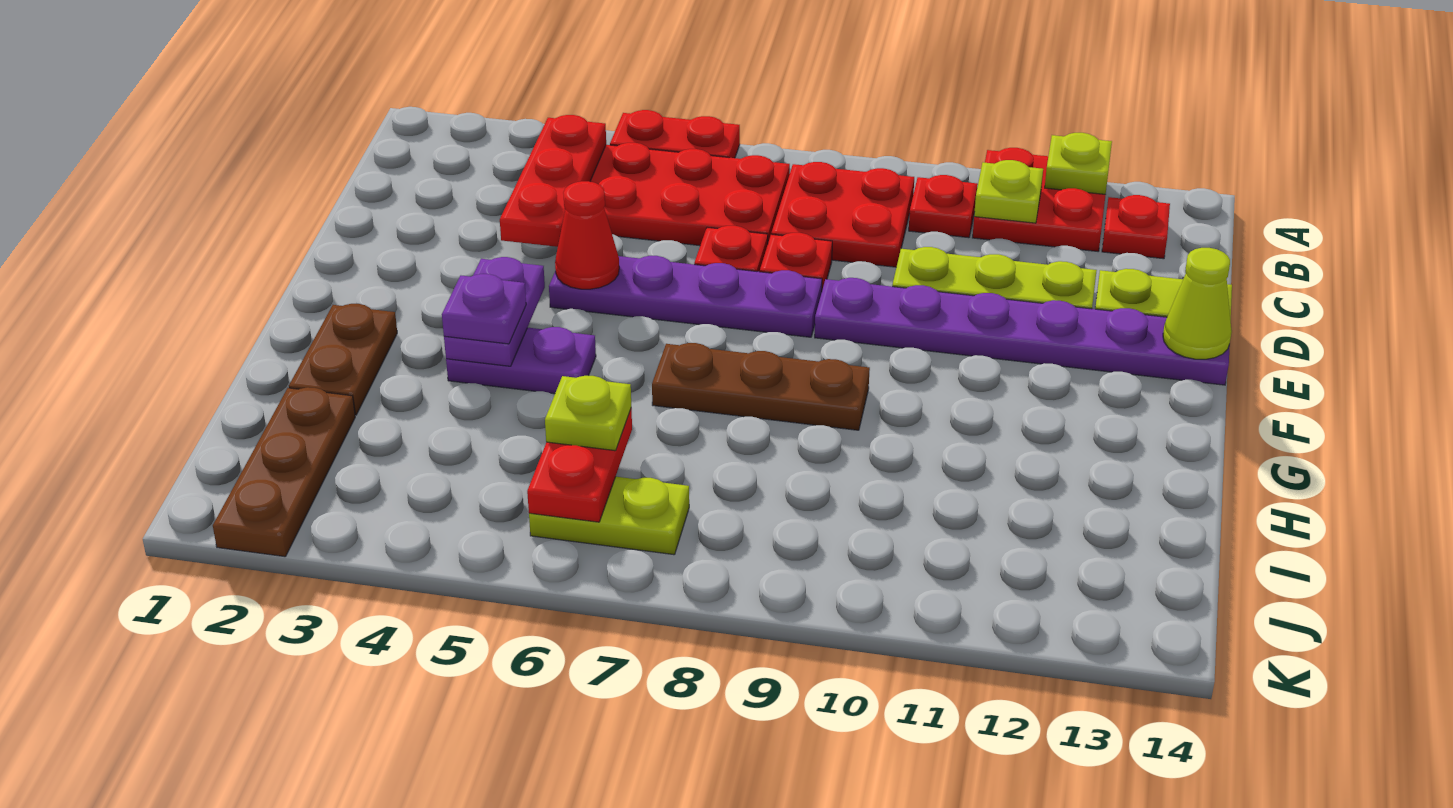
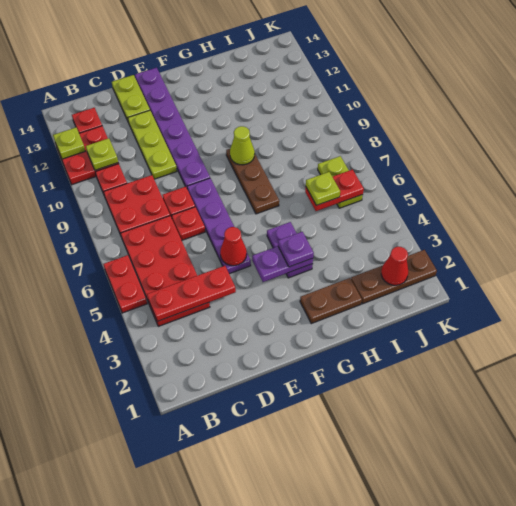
lime 1x1 cone [1163,248,1232,359] -> lime 1x1 cone moved to [230,126,255,165]
none -> red 1x1 cone [381,247,408,285]

